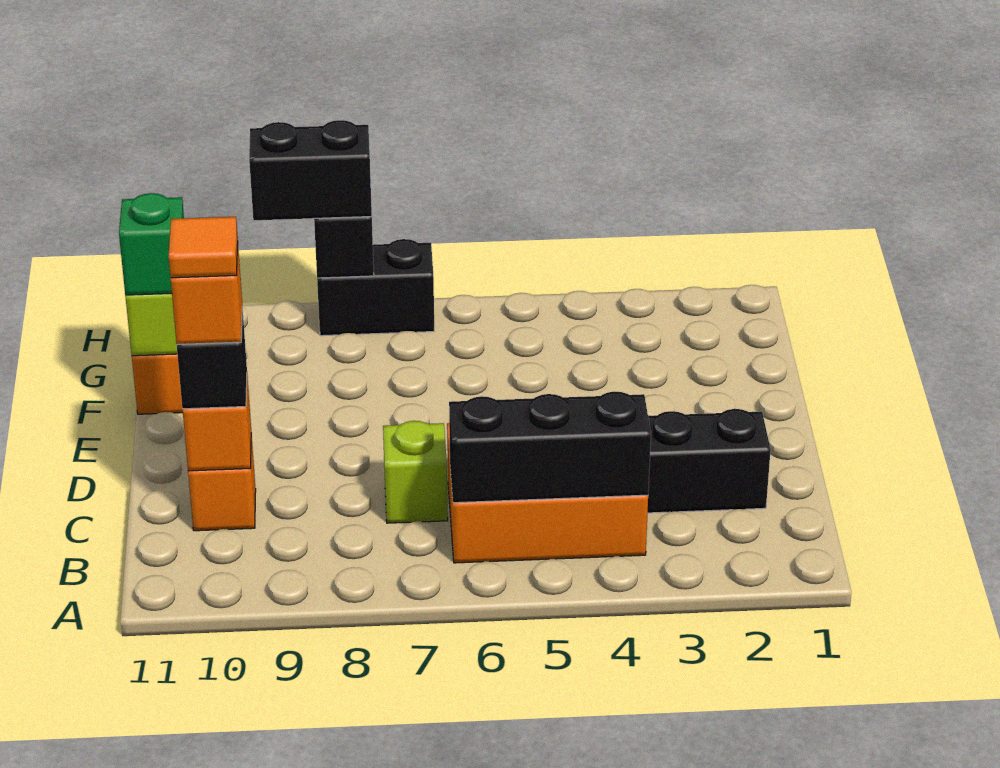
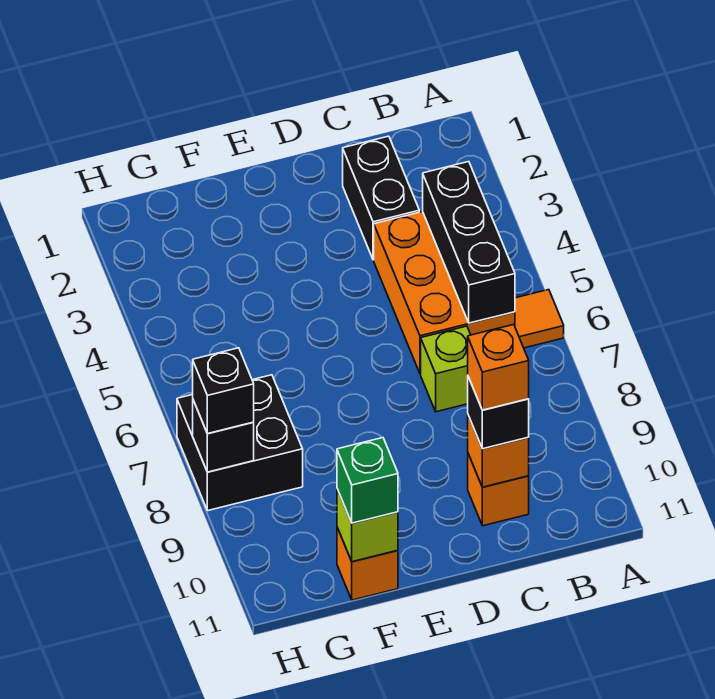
orange 1x1 tile [169,217,238,278] -> orange 1x1 tile moved to [515,290,564,348]
black 1x2 brick [317,239,434,336] -> black 2x2 brick [177,375,303,511]
black 1x2 brick [249,120,372,220] -> black 1x1 brick [193,348,254,434]

